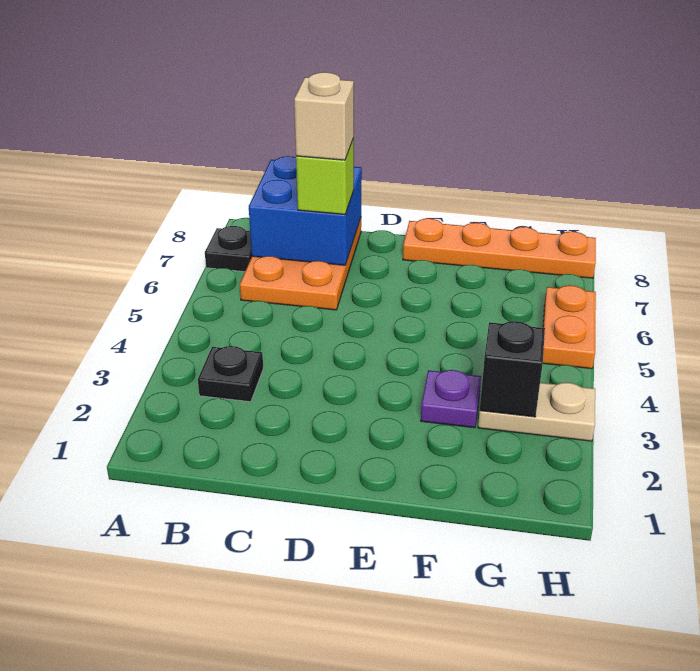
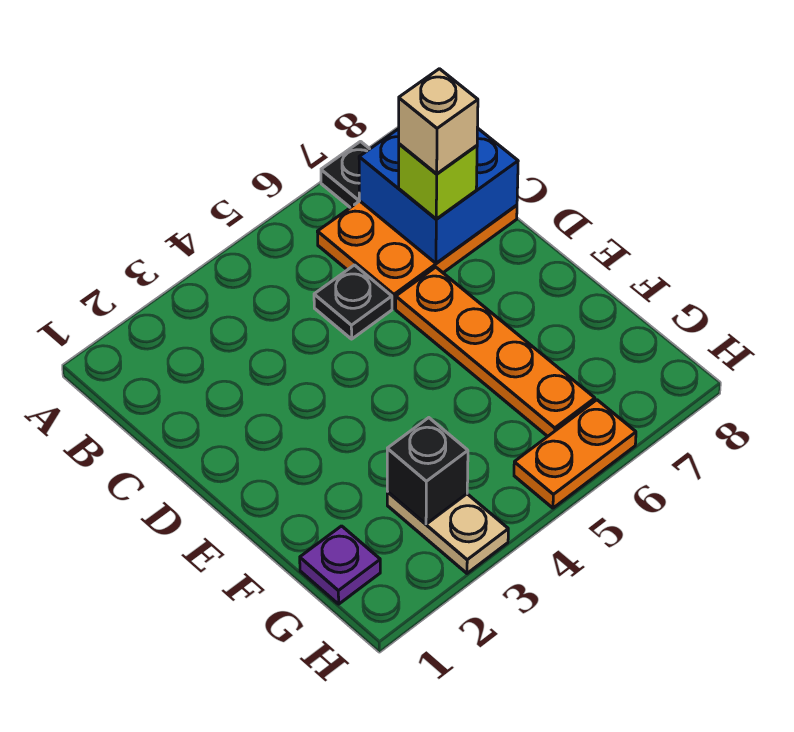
black 1x1 plate [198,346,263,402] -> black 1x1 plate moved to [314,265,392,339]
orange 1x4 plate [403,218,596,278] -> orange 1x4 plate moved to [396,267,595,436]
purple 1x1 plate [421,370,481,428] -> purple 1x1 plate moved to [300,526,380,604]

